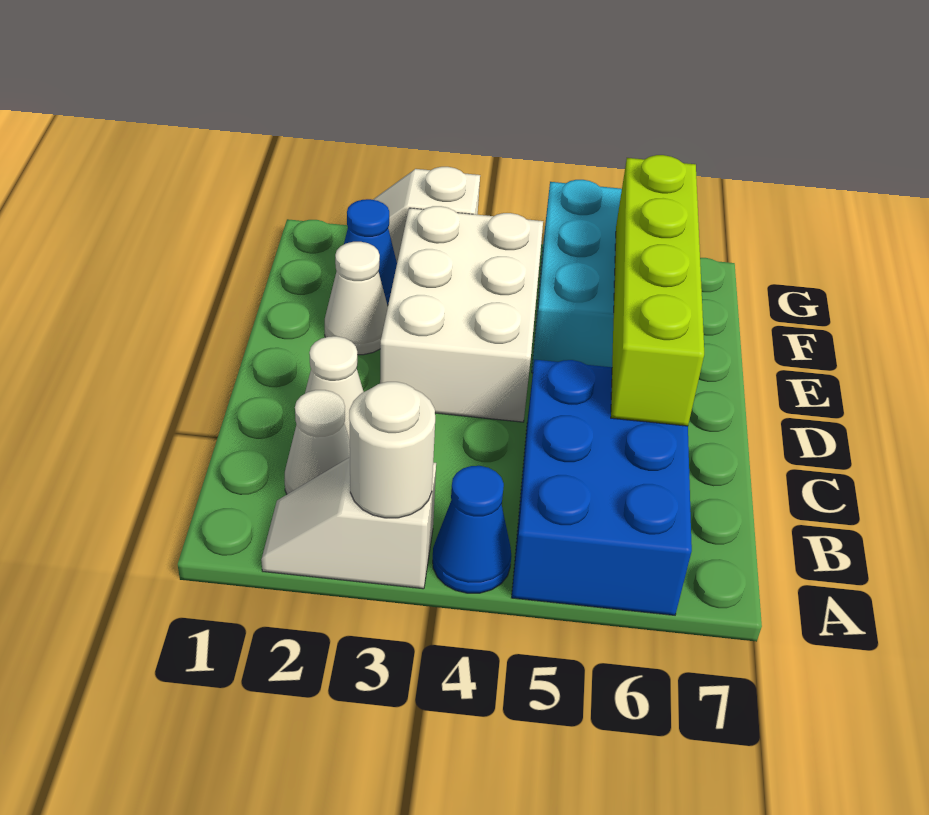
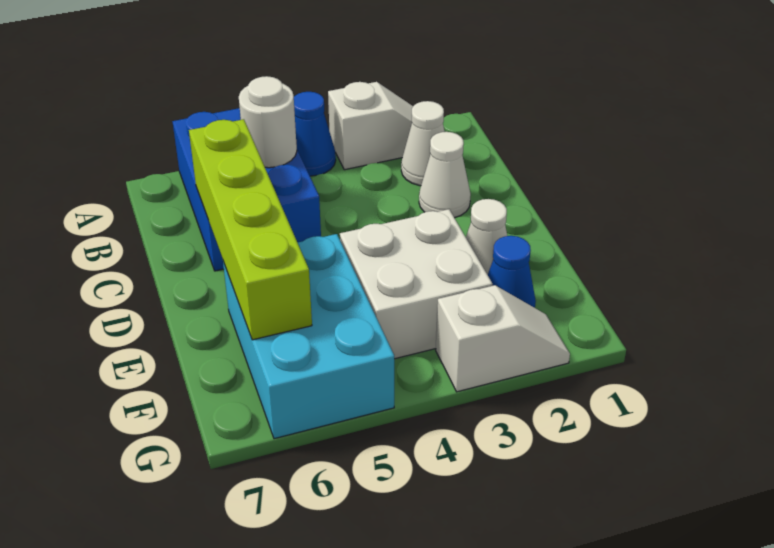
white 1x1 round brick [349,382,435,518] -> white 1x1 round brick moved to [239,76,297,168]
white 2x3 brick [380,206,543,422] -> white 2x2 brick [340,209,492,359]

